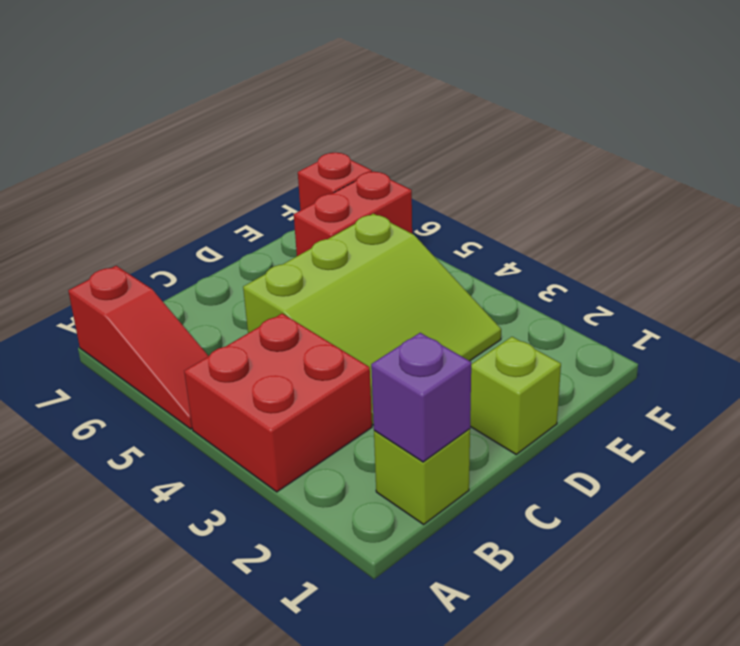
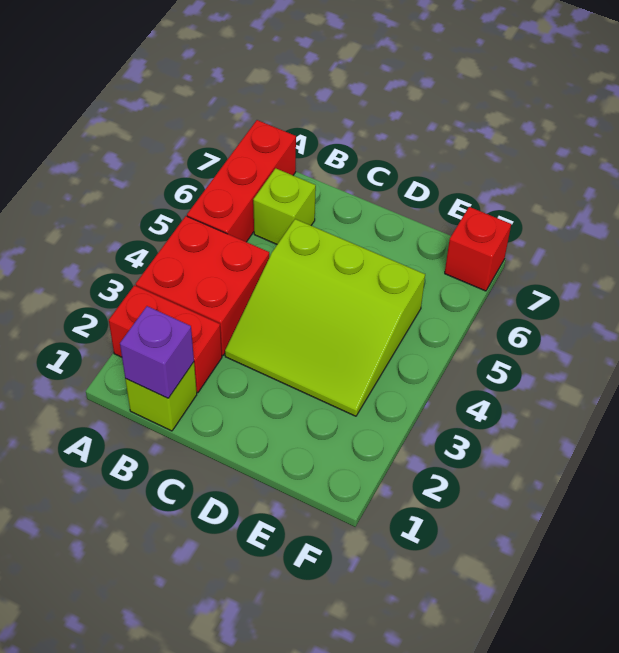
red 1x3 slope [68,266,209,429] -> red 1x3 brick [187,120,296,242]
lime 1x1 brick [470,337,561,454] -> lime 1x1 brick moved to [253,168,316,244]
red 1x2 brick [294,171,412,256] -> red 1x2 brick moved to [109,285,222,393]

